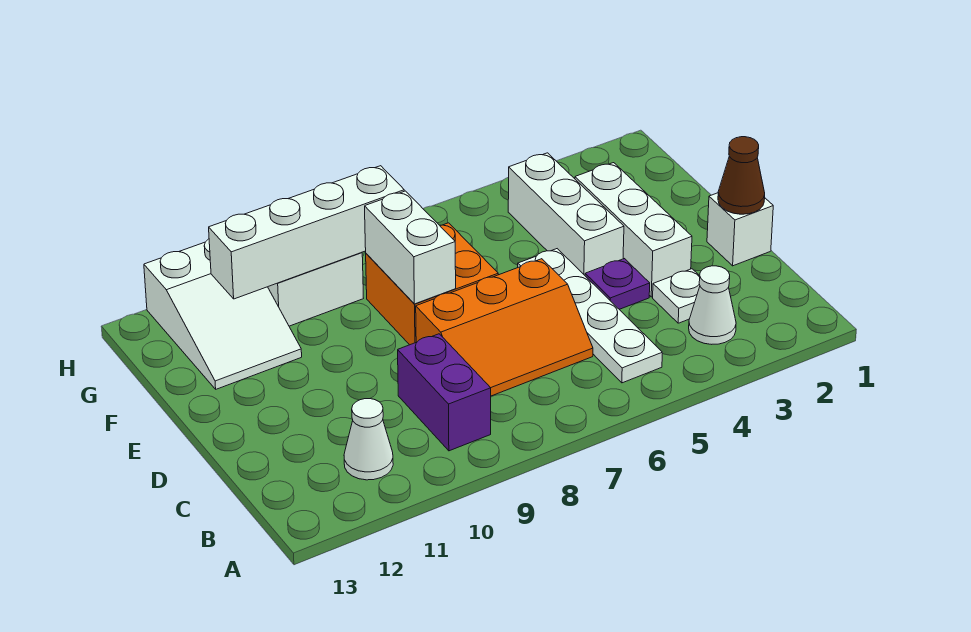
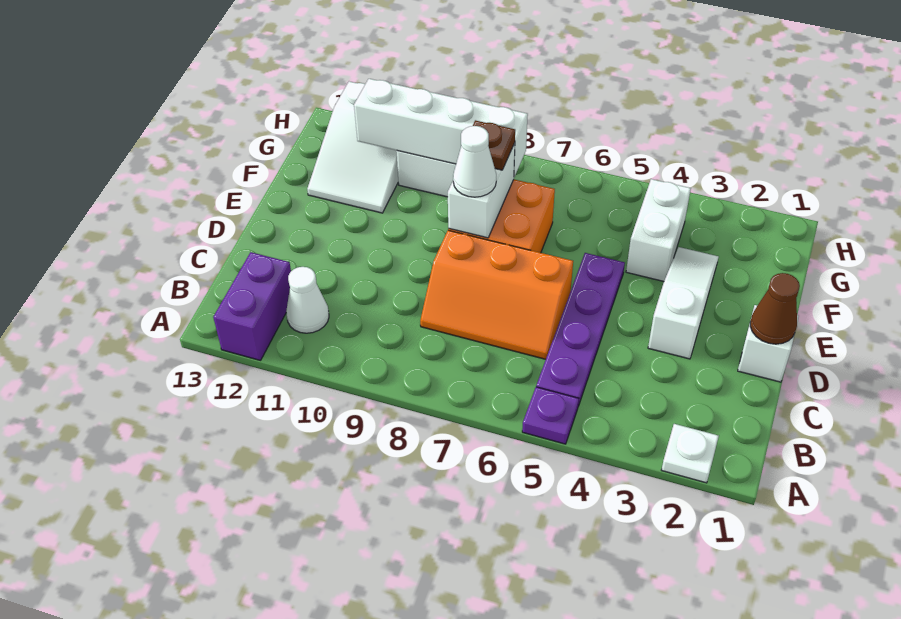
white 1x1 cone [689,266,736,344] -> white 1x1 cone moved to [453,126,496,197]
white 1x4 plate [518,249,662,383] -> purple 1x4 plate [536,253,625,406]
purple 1x2 brick [398,334,491,451] -> purple 1x2 brick moved to [213,252,291,360]
white 1x1 plate [653,269,700,323] -> white 1x1 plate moved to [662,424,719,483]
white 1x3 brick [575,163,692,297] -> white 1x3 slope [648,247,718,359]
purple 1x1 plate [585,259,650,309] -> purple 1x1 plate moved to [522,387,579,444]
white 1x3 brick [508,153,624,275] -> white 1x2 brick [626,179,691,281]
none -> brown 1x1 plate [473,120,515,170]

